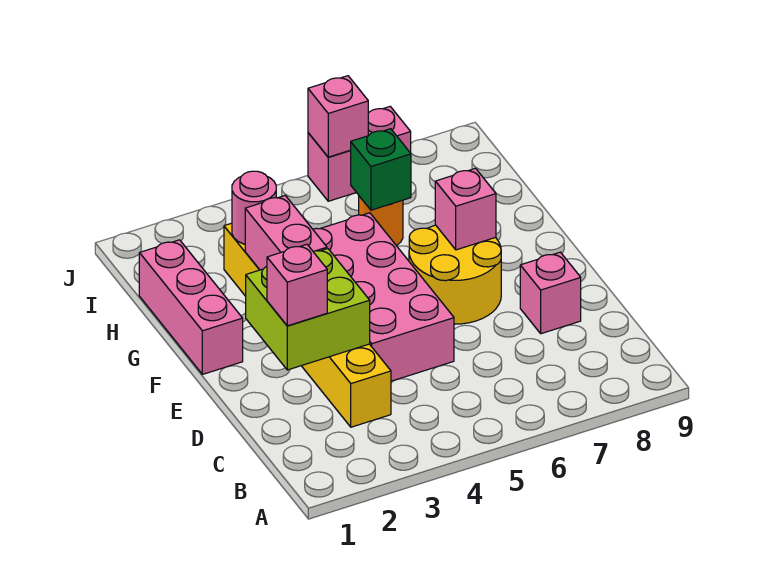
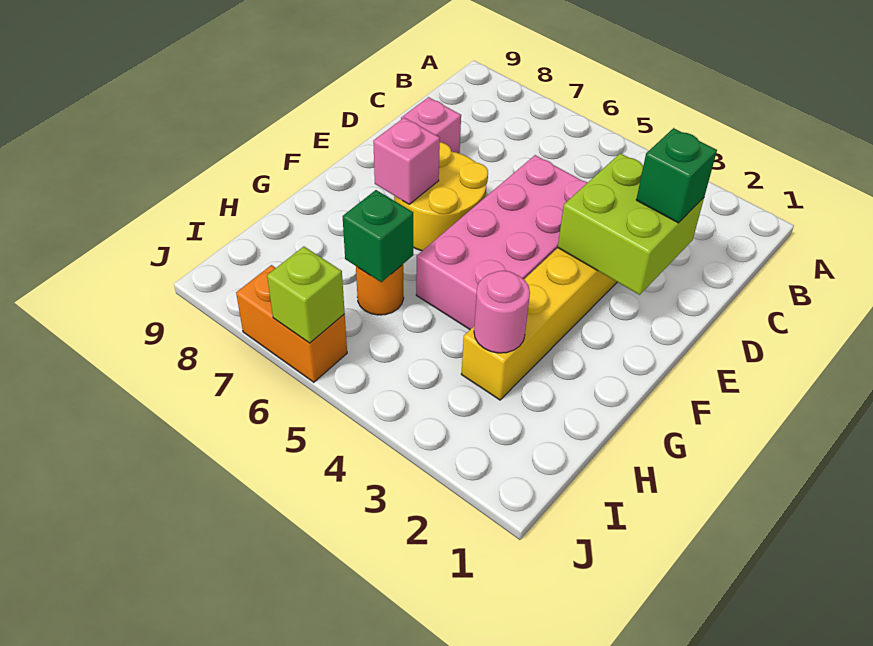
pink 1x1 brick [267,244,327,326] -> green 1x1 brick [636,128,717,223]
pink 1x3 brick [139,240,243,374] -> none
pink 1x2 brick [245,196,327,270] -> none
pink 1x2 brick [308,107,411,201] -> orange 1x2 brick [236,265,347,382]
pink 1x1 brick [308,76,368,157] -> lime 1x1 brick [267,247,345,343]

